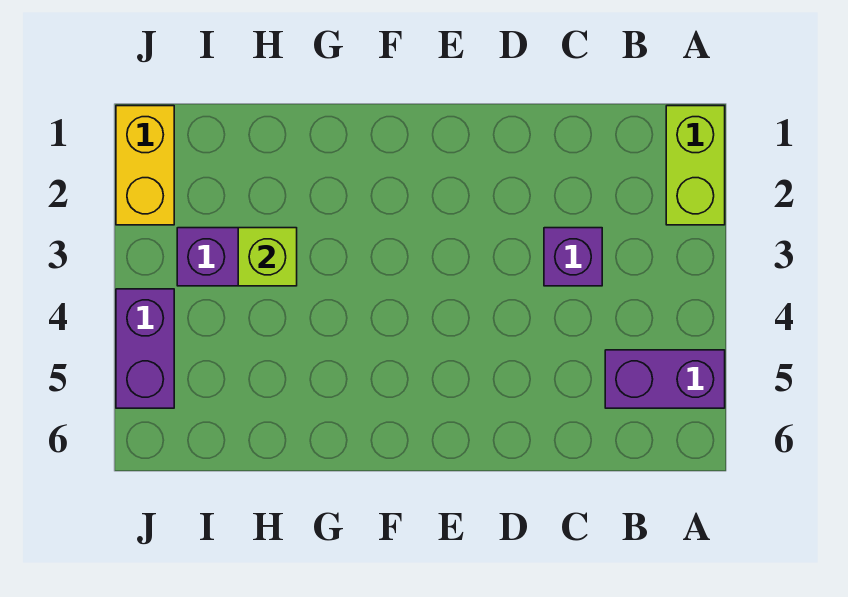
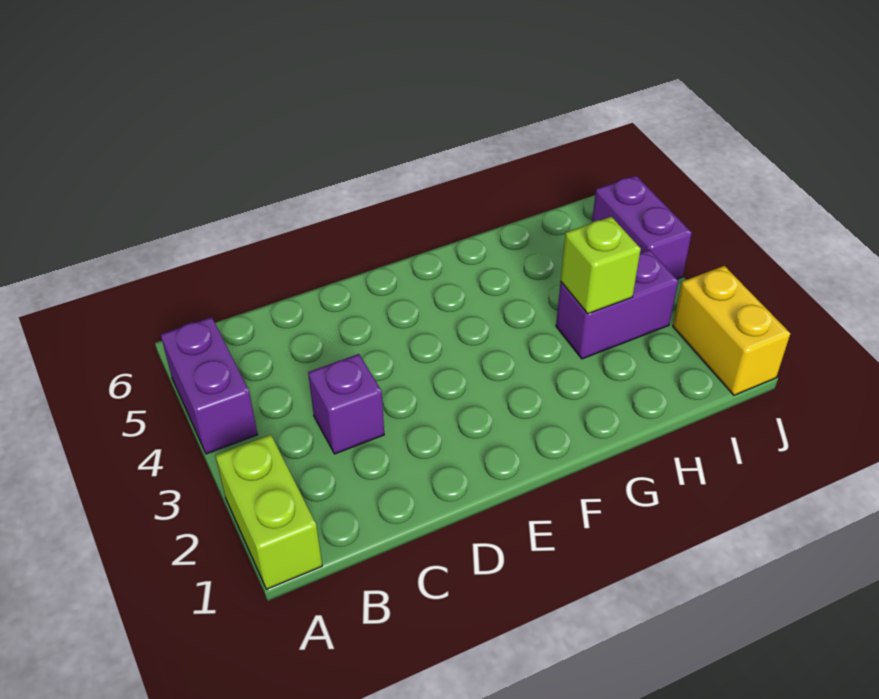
purple 1x2 brick [605,350,725,408] -> purple 1x2 brick turned to [161,317,258,454]

